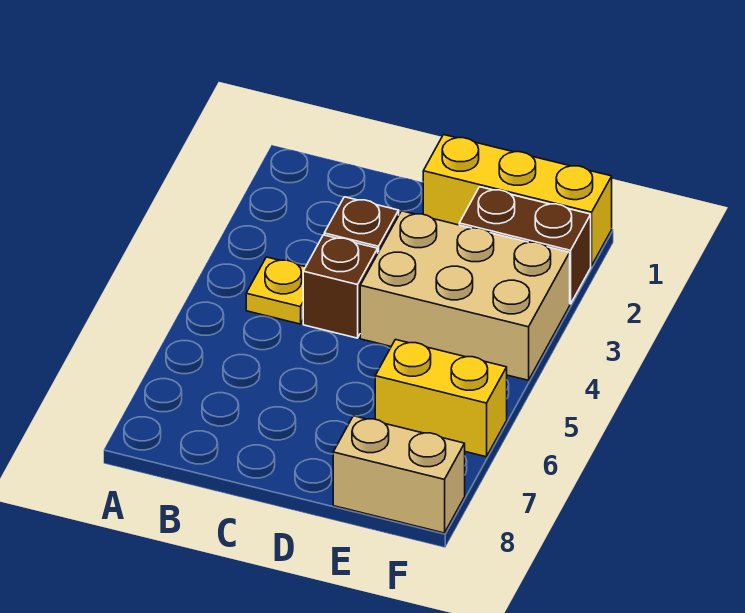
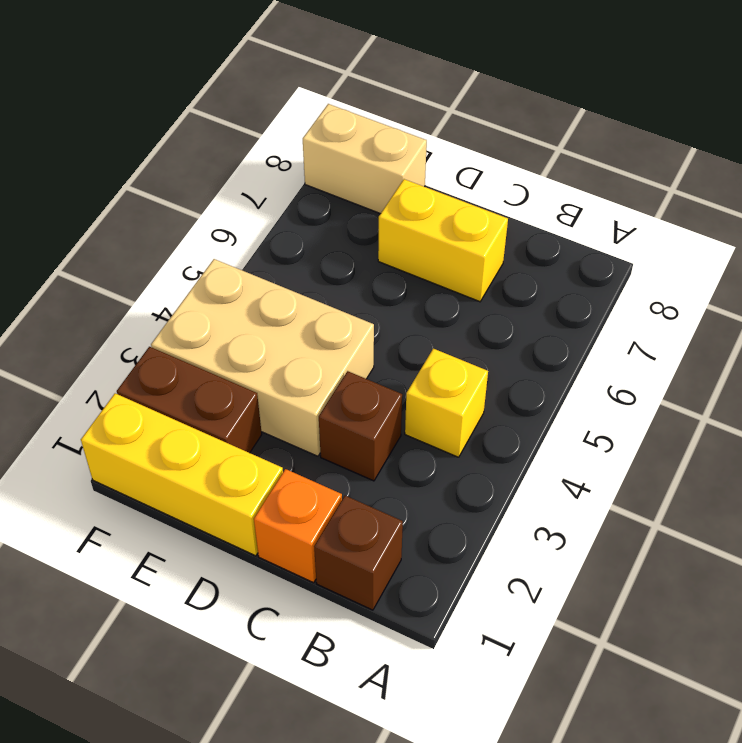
yellow 1x1 plate [246,257,305,324] -> yellow 1x1 brick [405,349,488,457]
none -> orange 1x1 brick [254,469,342,583]
brown 1x1 brick [303,235,378,338] -> brown 1x1 brick moved to [314,496,403,610]
yellow 1x2 brick [375,340,507,457] -> yellow 1x2 brick moved to [378,179,508,302]

